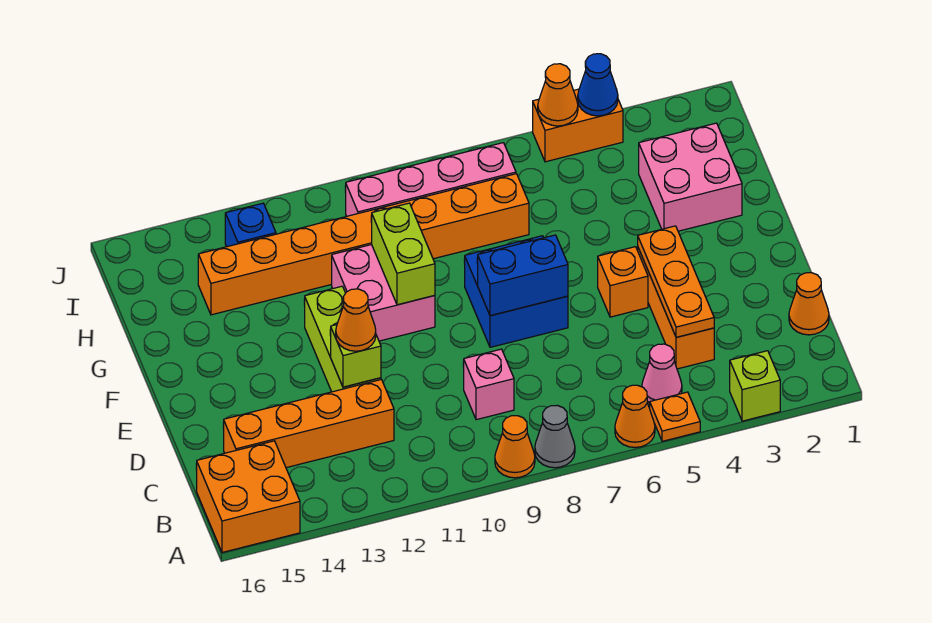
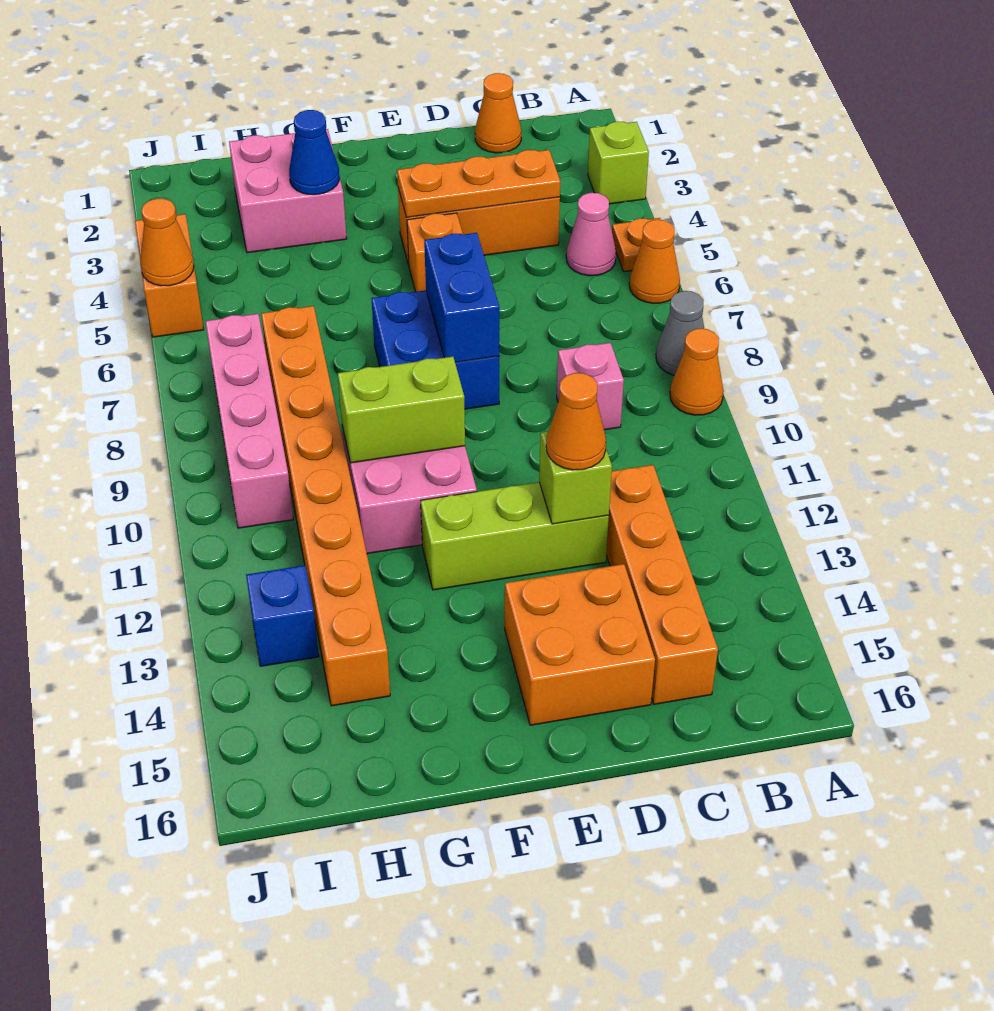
orange 2x2 brick [196,441,300,552] -> orange 2x2 brick moved to [505,564,655,725]
blue 1x1 cone [578,54,618,116] -> blue 1x1 cone moved to [289,110,339,195]

